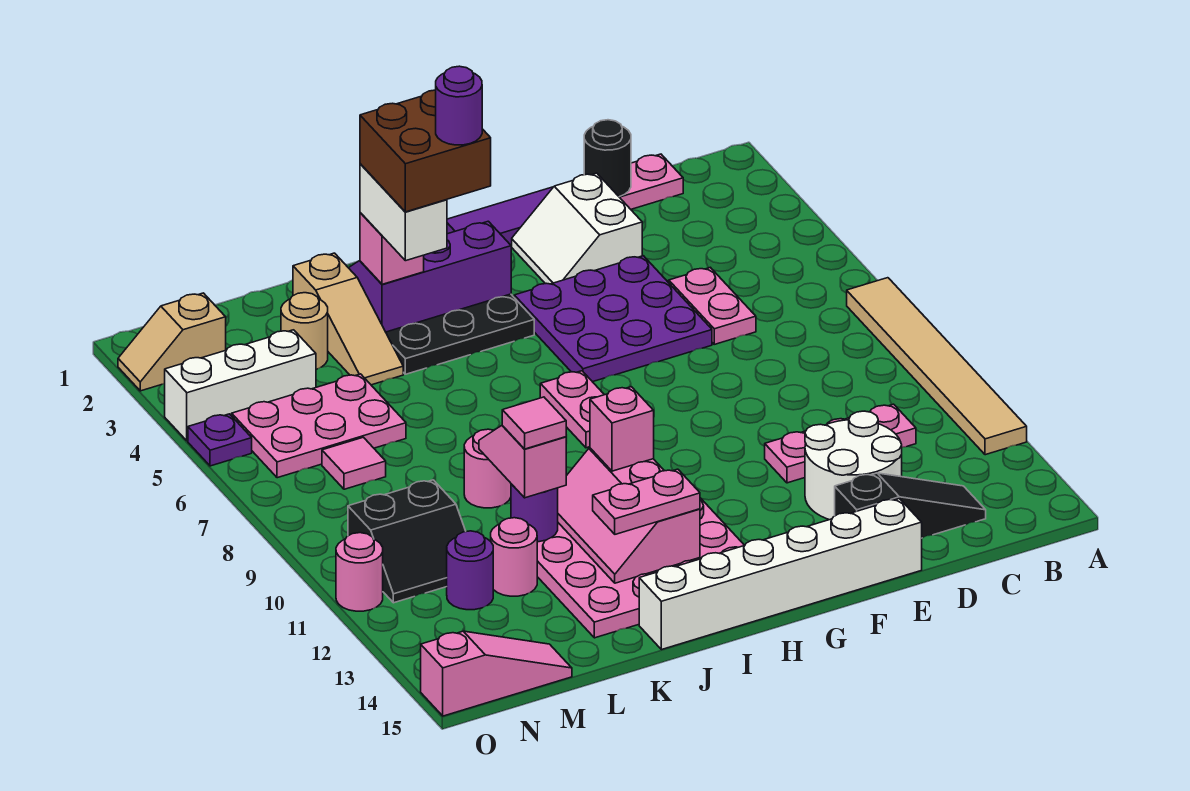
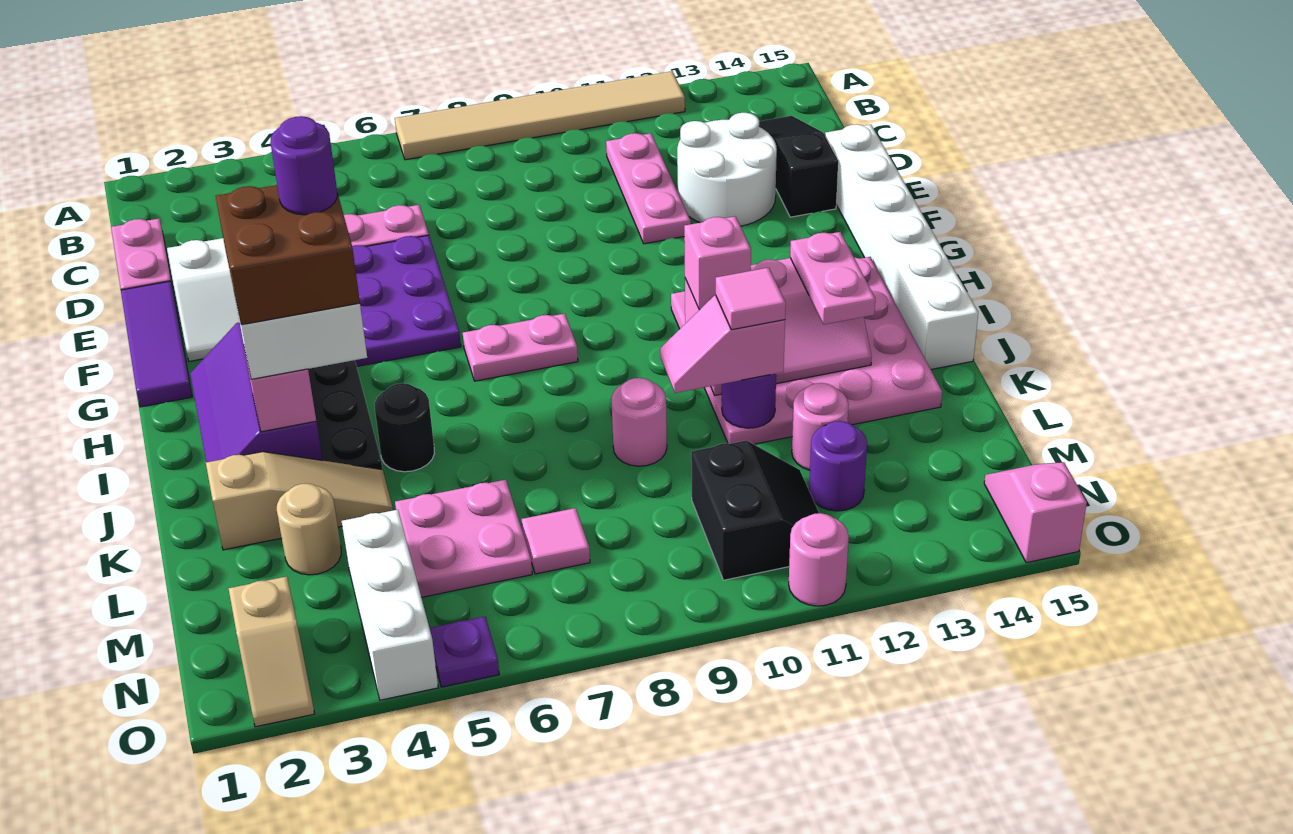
black 1x1 round brick [584,120,631,197] -> black 1x1 round brick moved to [375,383,434,472]
pink 2x3 plate [232,374,406,478] -> pink 2x2 plate [395,480,532,597]
pink 1x3 slope [421,631,572,716] -> pink 1x2 slope [984,462,1087,563]

